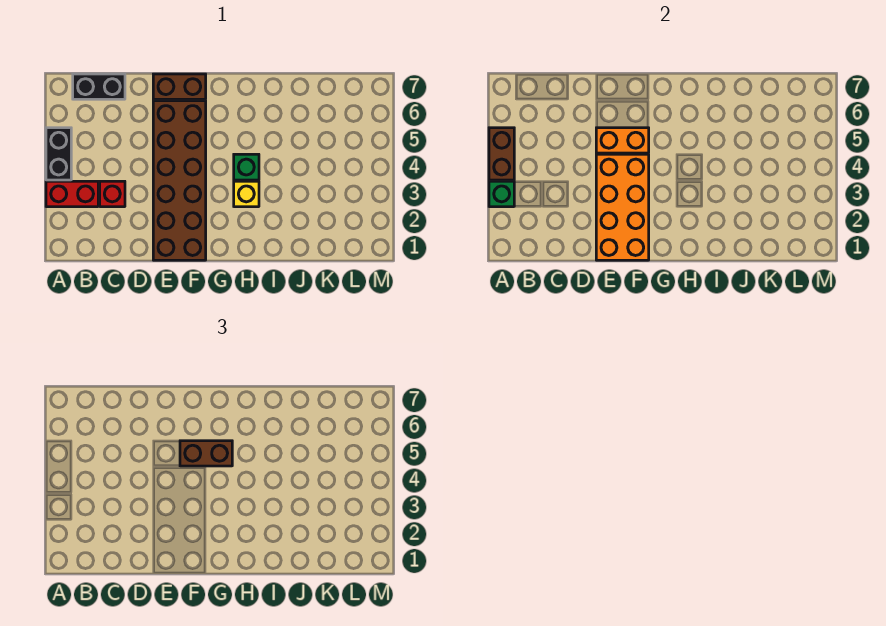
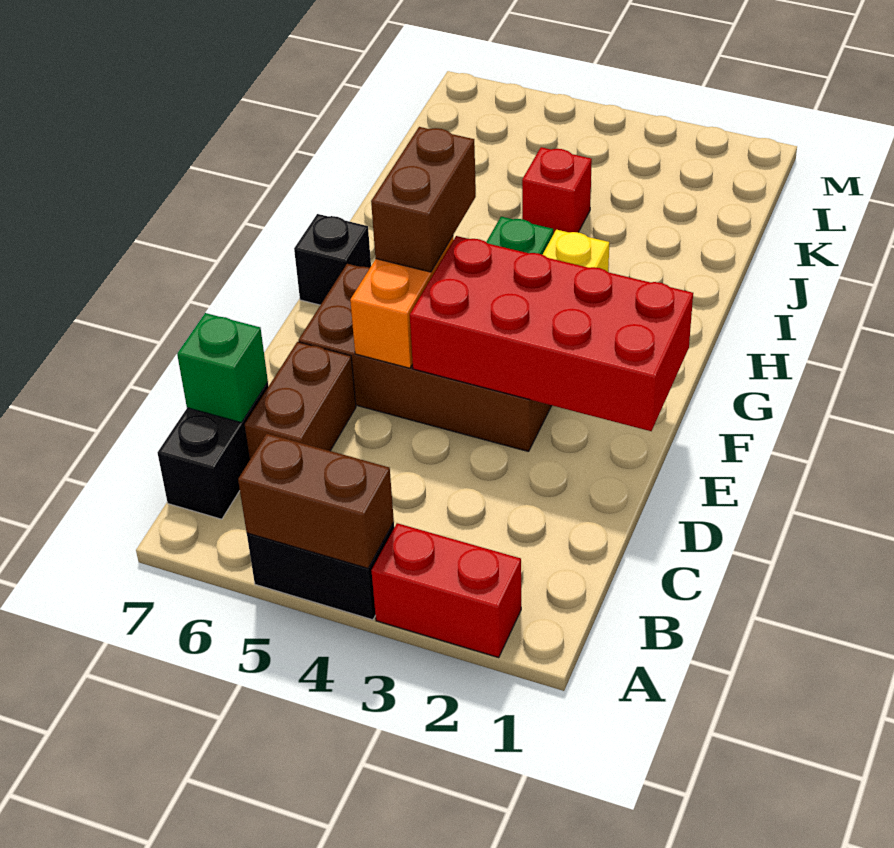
red 1x2 brick [46,181,98,207] -> red 1x2 brick turned to [371,523,521,658]
green 1x1 brick [489,181,514,207] -> green 1x1 brick moved to [177,313,268,423]
red 1x1 brick [100,181,125,207] -> red 1x1 brick moved to [522,147,592,234]
brown 2x6 brick [153,101,206,260] -> brown 2x4 brick [298,264,552,452]
orange 2x4 brick [596,154,649,260] -> red 2x4 brick [410,236,693,431]
brown 1x2 brick [153,74,206,99] -> brown 1x2 brick moved to [245,342,356,459]
none -> black 1x1 brick [294,214,371,305]

